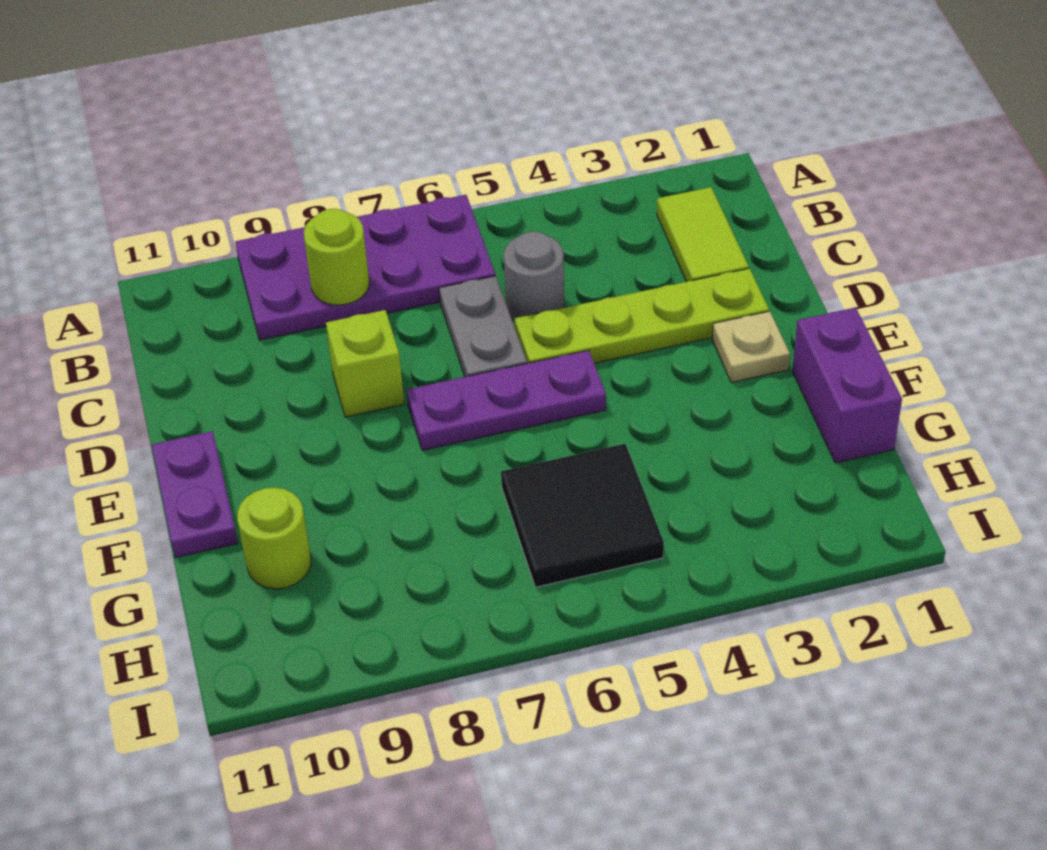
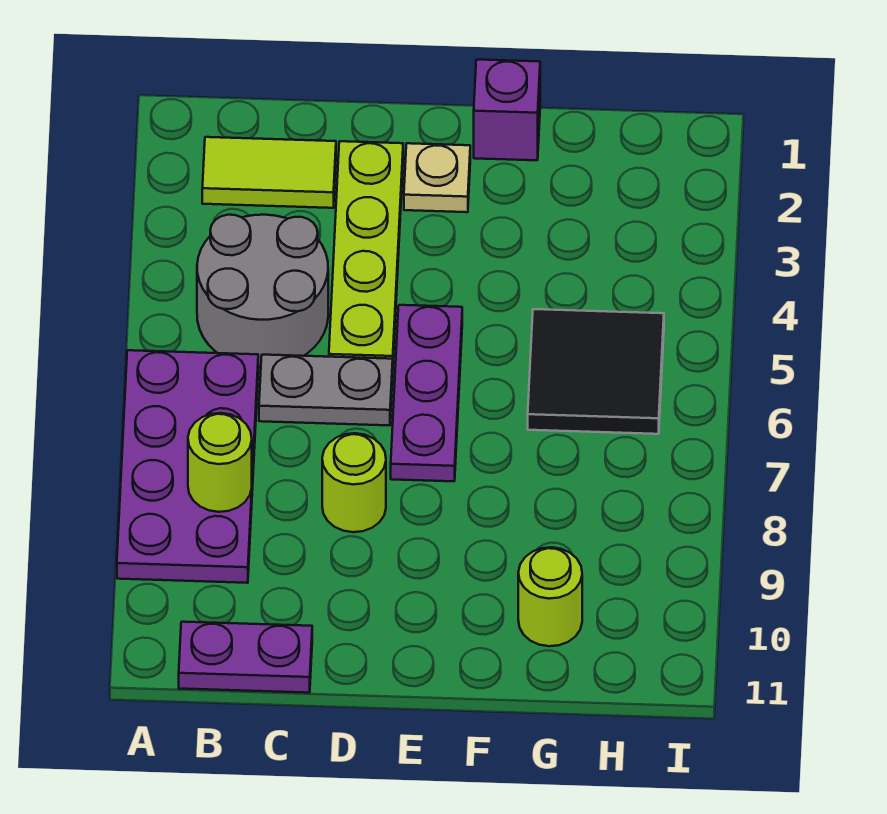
grey 1x1 round brick [504,232,564,321] -> grey 2x2 round brick [197,215,328,367]
lime 1x1 brick [326,310,404,417] -> lime 1x1 round brick [322,433,386,532]
purple 1x2 plate [152,431,238,558] -> purple 1x2 plate moved to [179,622,312,693]
purple 1x2 brick [792,307,902,463] -> purple 1x1 brick [474,60,540,160]

